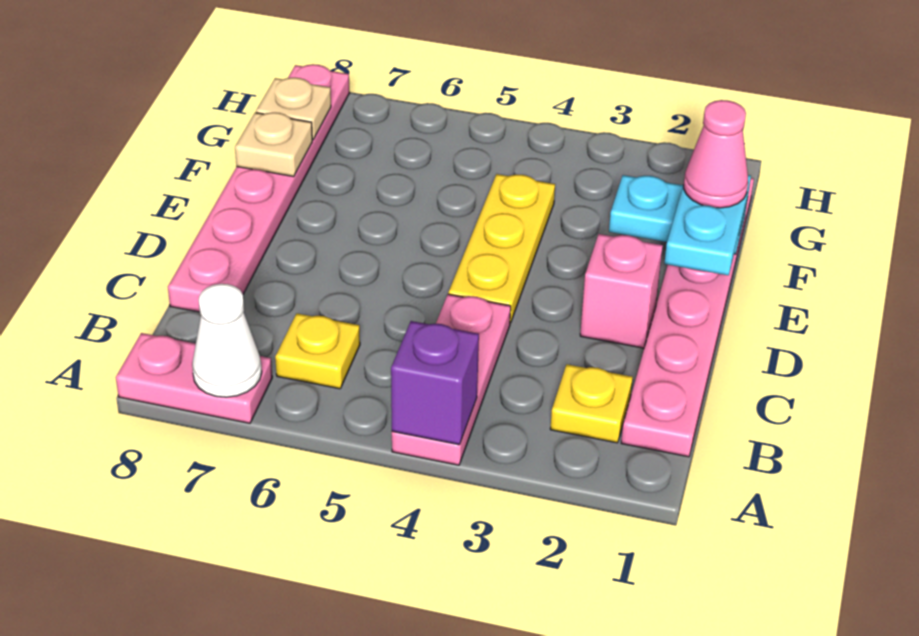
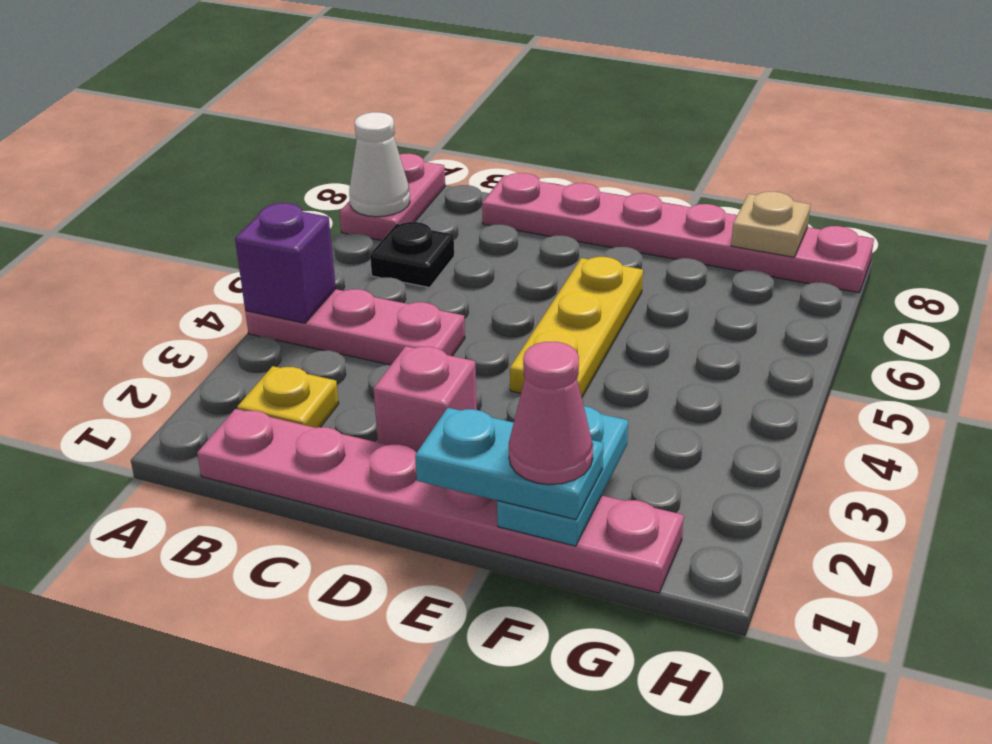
yellow 1x1 plate [275,313,360,389] -> black 1x1 plate [370,222,454,287]
yellow 1x3 plate [448,174,555,323] -> yellow 1x3 plate turned to [510,257,643,397]
tan 1x1 plate [235,112,312,177] -> none

